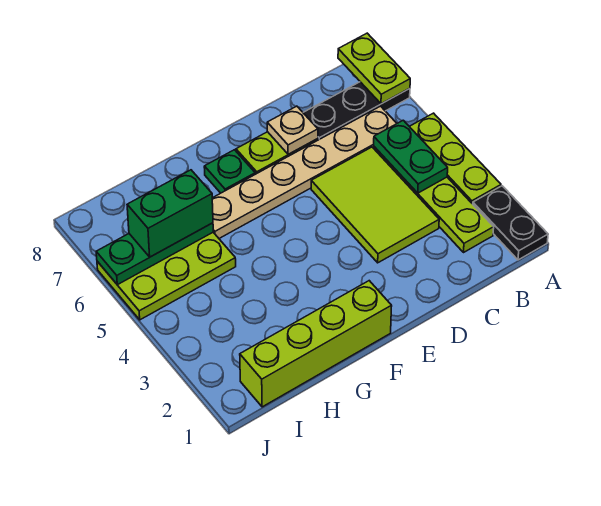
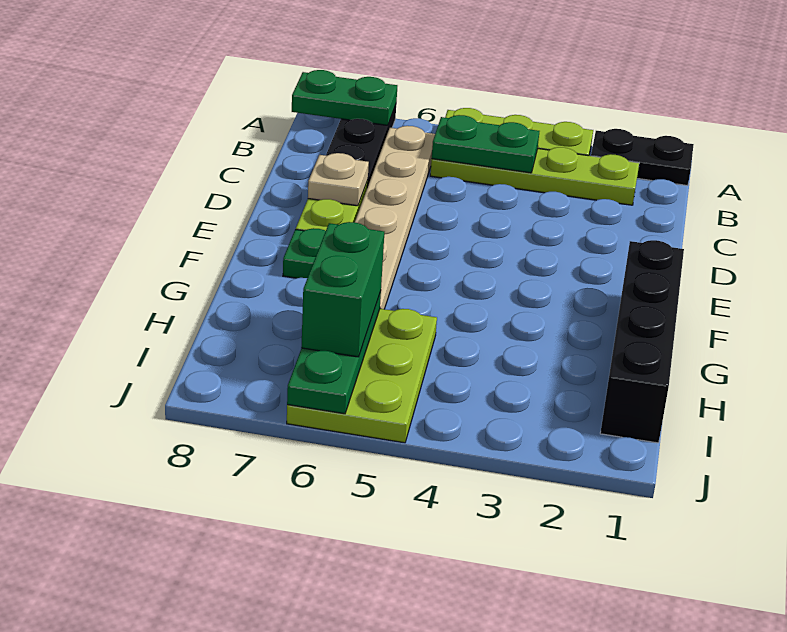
lime 1x2 plate [338,33,410,104] -> green 1x2 plate [292,70,397,125]
lime 2x3 tile [311,147,439,263] -> none
lime 1x4 brick [240,281,392,407] -> black 1x4 brick [600,240,684,443]

